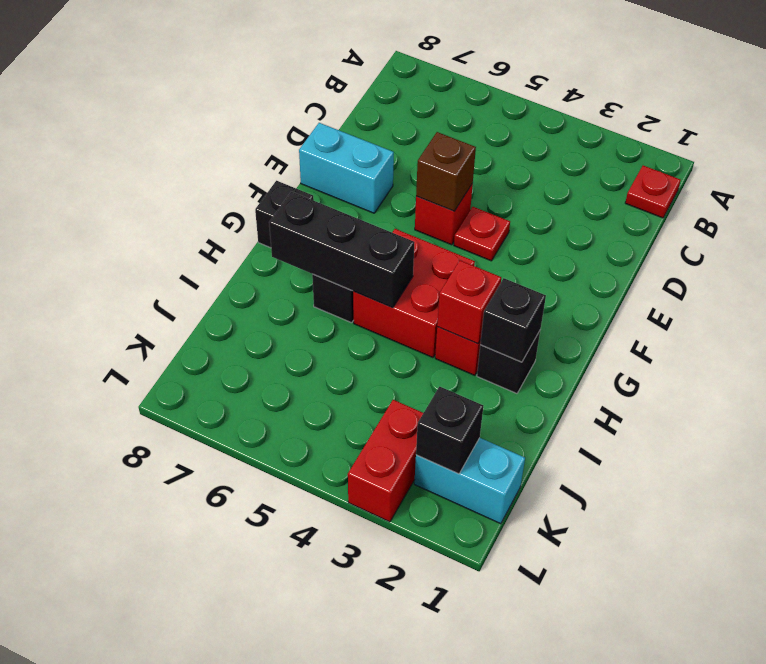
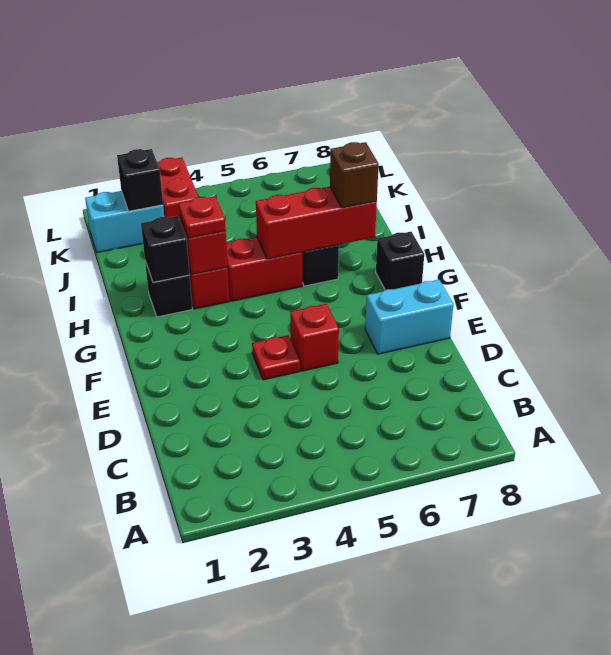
red 1x1 plate [625,166,681,218] -> red 1x1 plate moved to [179,196,226,238]
brown 1x1 brick [416,132,476,211] -> brown 1x1 brick moved to [330,142,379,208]
red 2x2 brick [353,229,475,358] -> red 1x2 brick [226,237,302,301]
black 1x3 brick [269,192,415,308] -> red 1x3 brick [256,187,377,259]

